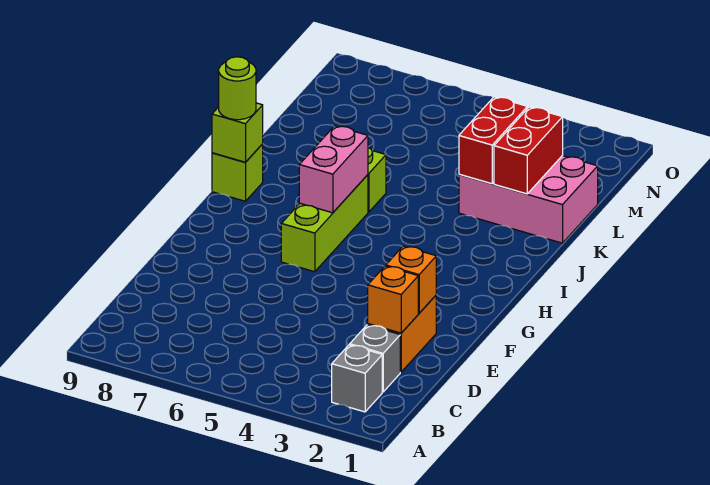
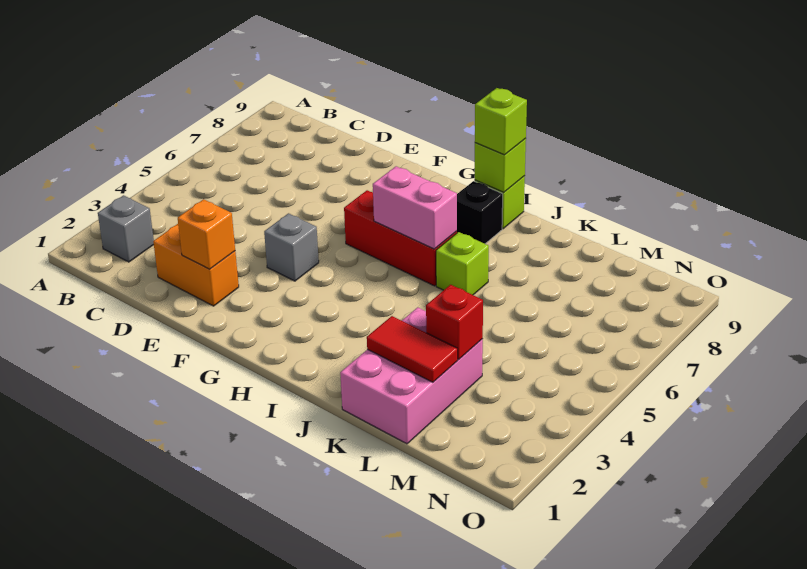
grey 1x1 brick [350,325,400,392] -> grey 1x1 brick moved to [264,213,319,281]
orange 1x1 brick [368,266,418,333] -> none
lime 1x3 brick [281,175,368,272] -> red 1x3 brick [344,190,457,286]
none -> black 1x1 brick [457,181,503,244]
lime 1x1 round brick [219,57,256,120] -> lime 1x1 brick [475,88,527,155]
red 1x2 brick [494,107,563,194] -> red 1x2 tile [367,316,458,382]
red 1x2 brick [459,97,527,184] -> red 1x1 brick [426,285,483,359]

